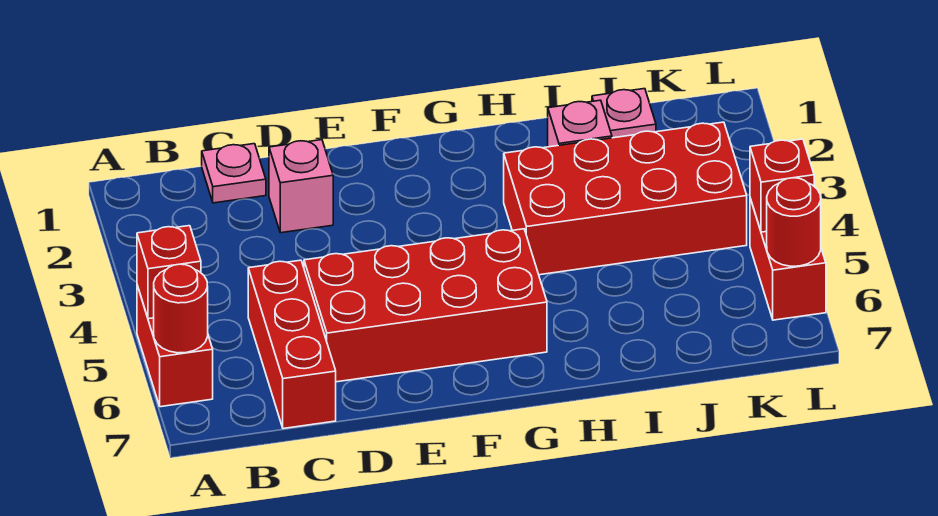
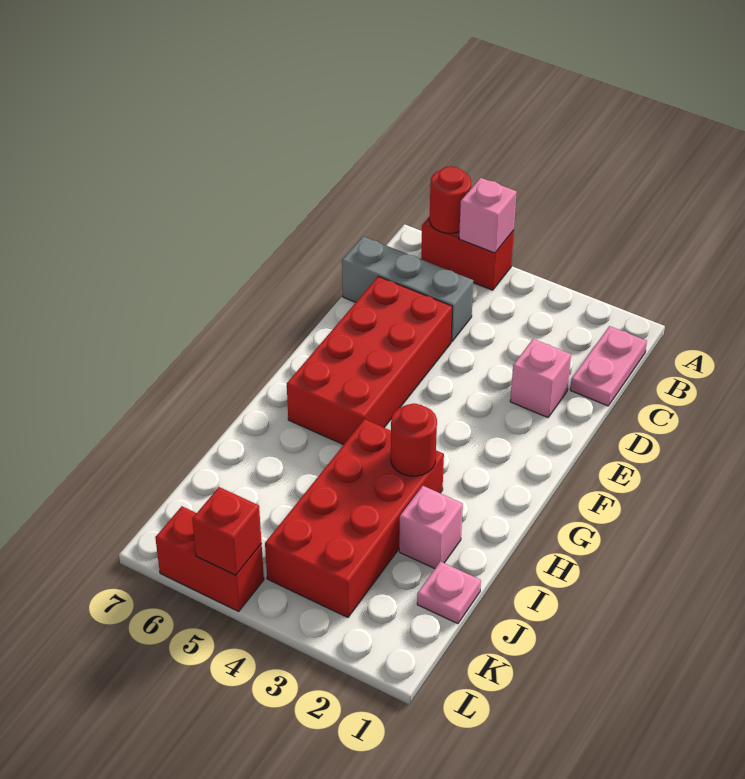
red 1x1 brick [137,226,201,319] -> pink 1x1 brick [459,178,517,253]
pink 1x1 plate [202,144,266,203] -> pink 1x2 plate [570,326,647,406]
red 1x3 brick [248,260,336,429] -> grey 1x3 brick [342,237,473,342]
red 1x1 round brick [767,178,821,266] -> red 1x1 round brick moved to [391,403,437,476]

